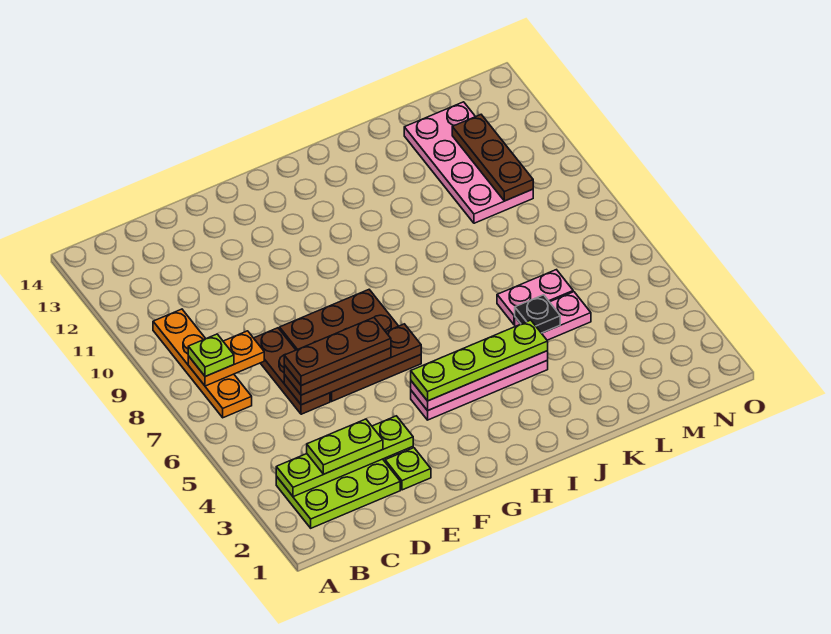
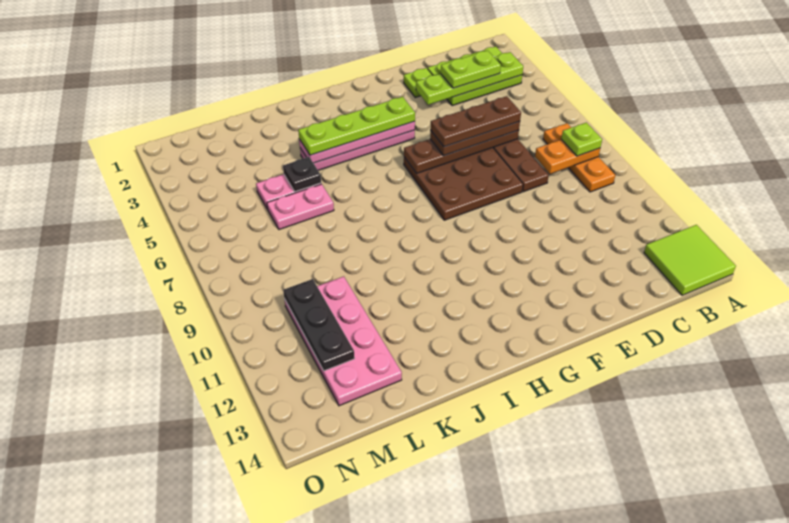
none -> lime 2x2 tile [644,225,736,295]
orange 1x4 plate [153,309,252,418] -> orange 1x3 plate [543,123,615,192]
brown 1x3 plate [452,115,533,201] -> black 1x3 plate [283,279,354,371]

